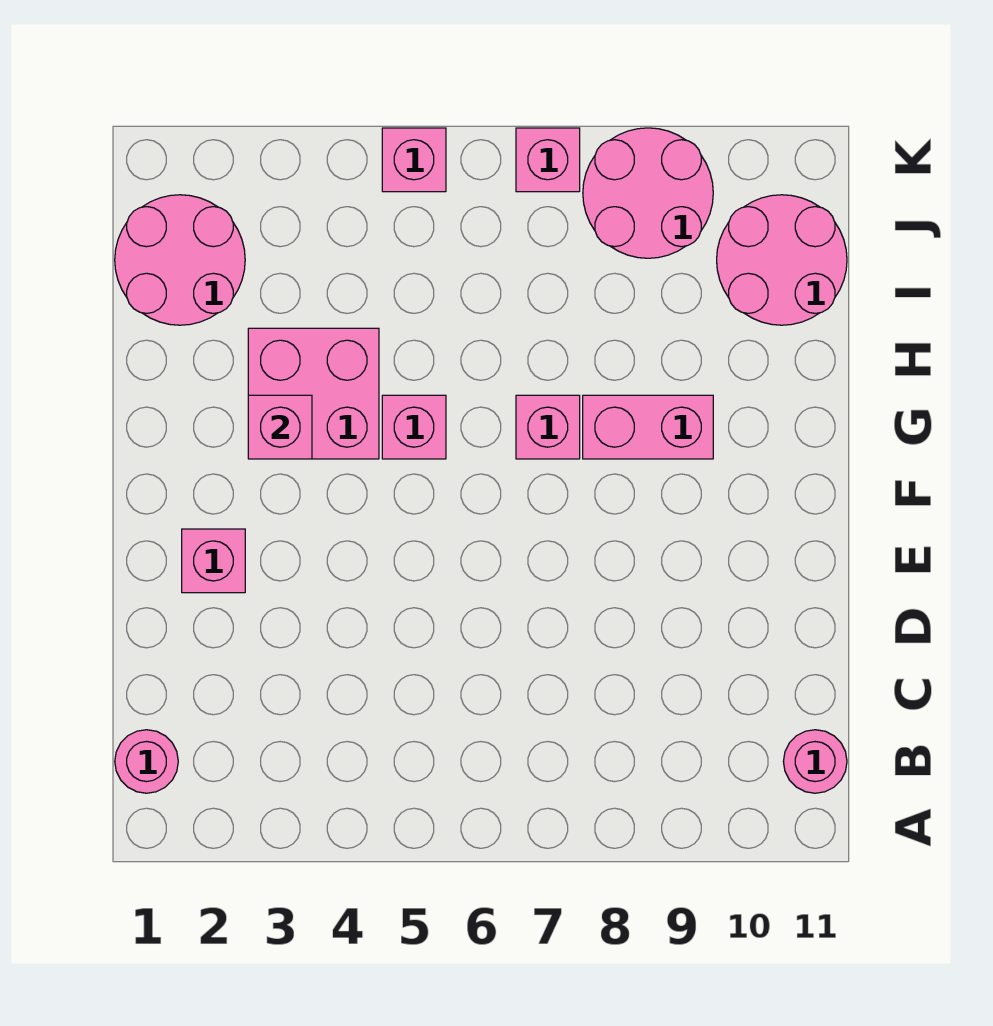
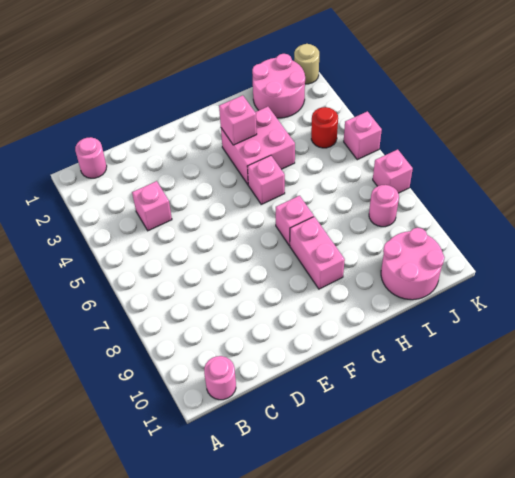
pink 1x1 brick [182,529,245,593] -> pink 1x1 brick moved to [132,181,172,231]
none -> red 1x1 round brick [311,107,338,148]
pink 2x2 round brick [583,128,713,258] -> pink 1x1 round brick [369,185,399,227]
none -> tan 1x1 round brick [294,44,319,84]

